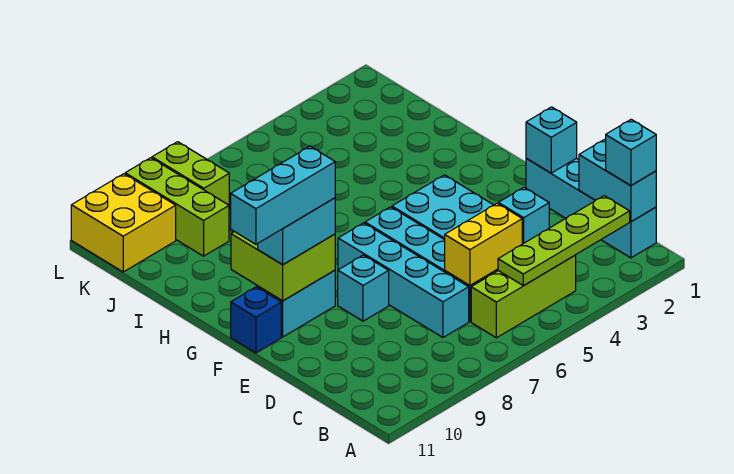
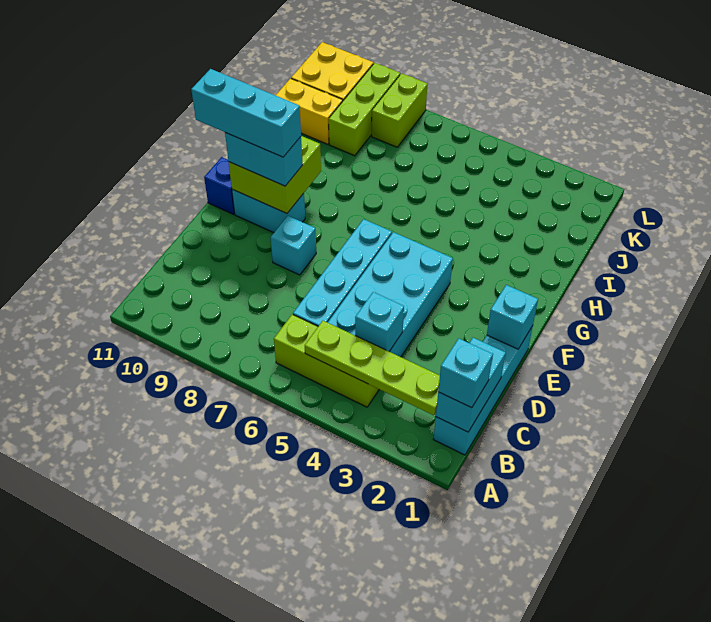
yellow 1x2 brick [445,203,522,285] -> yellow 1x2 brick moved to [276,78,343,144]
cyan 1x4 brick [338,223,469,337] -> none

